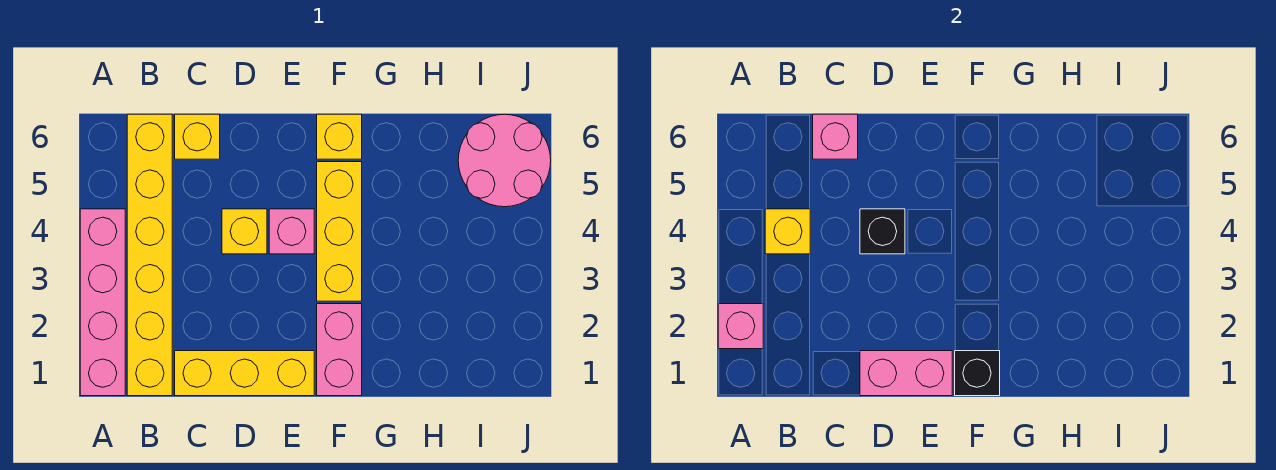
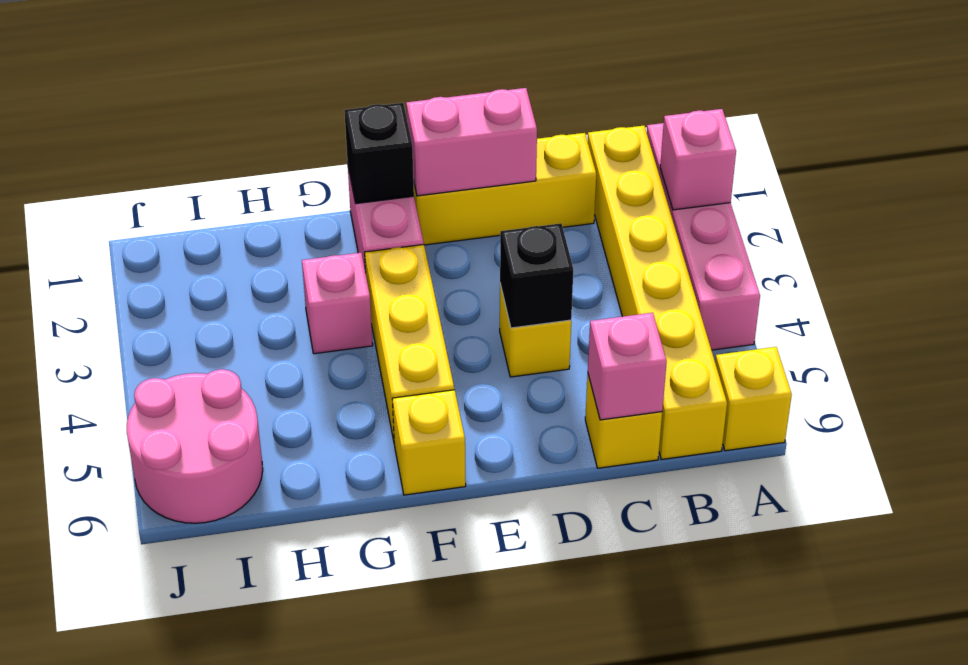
yellow 1x1 brick [765,209,810,254] -> yellow 1x1 brick moved to [715,347,792,451]
pink 1x1 brick [269,209,314,254] -> pink 1x1 brick moved to [302,253,373,354]

